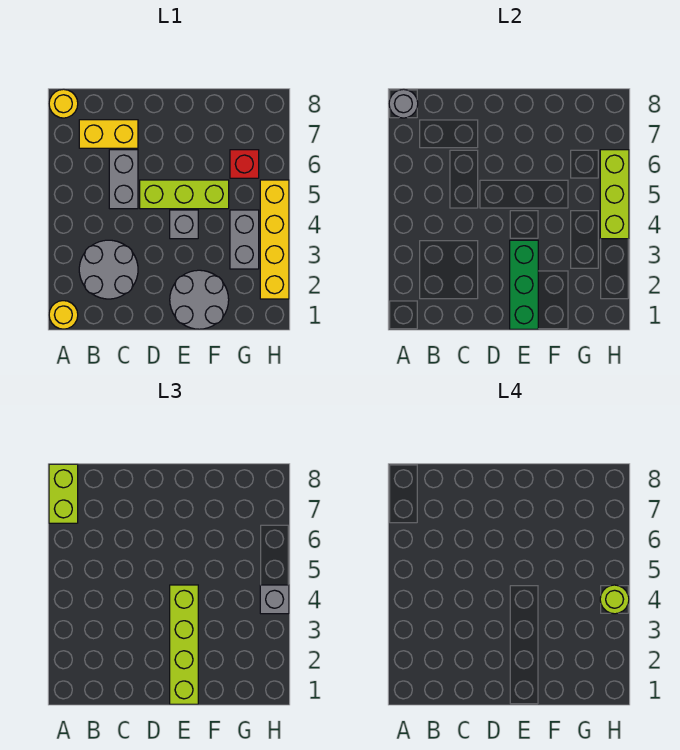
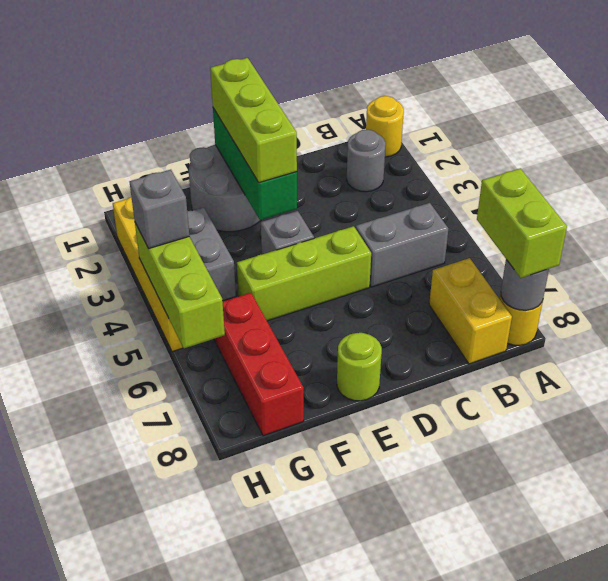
grey 2x2 round brick [79,240,138,299] -> grey 1x1 round brick [347,129,386,192]
yellow 1x2 brick [79,120,138,148] -> yellow 1x2 brick turned to [429,258,512,364]
grey 1x2 brick [109,150,138,209] -> grey 1x2 brick turned to [356,203,448,287]
lime 1x4 brick [170,585,198,704] -> lime 1x3 brick [210,58,297,183]
red 1x1 brick [230,150,259,178] -> red 1x3 brick [214,293,304,436]
lime 1x1 round brick [600,585,629,614] -> lime 1x1 round brick moved to [337,333,382,401]

